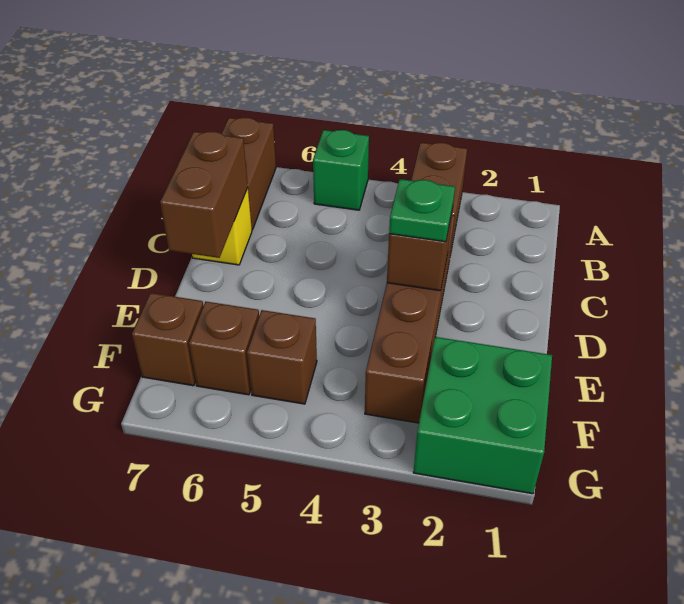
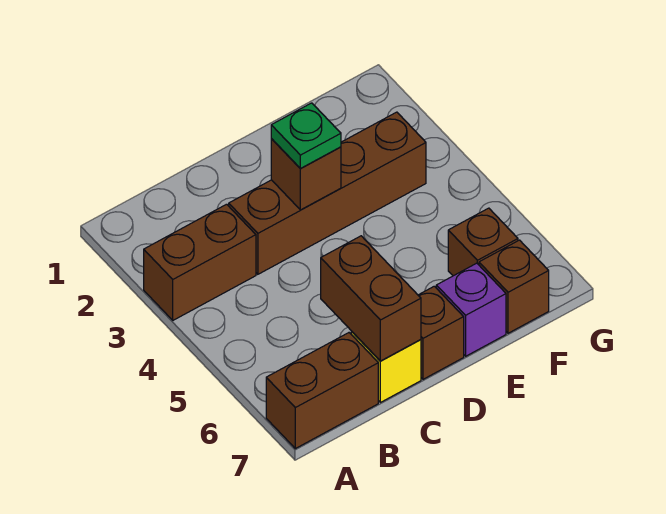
green 1x1 brick [313,130,369,210] -> none
brown 1x2 brick [160,132,248,258] -> brown 1x2 brick turned to [321,236,421,361]
none -> purple 1x1 brick [436,263,506,356]
green 2x2 brick [413,337,552,494] -> none
brown 1x1 brick [247,310,317,404] -> brown 1x1 brick moved to [418,286,464,379]

